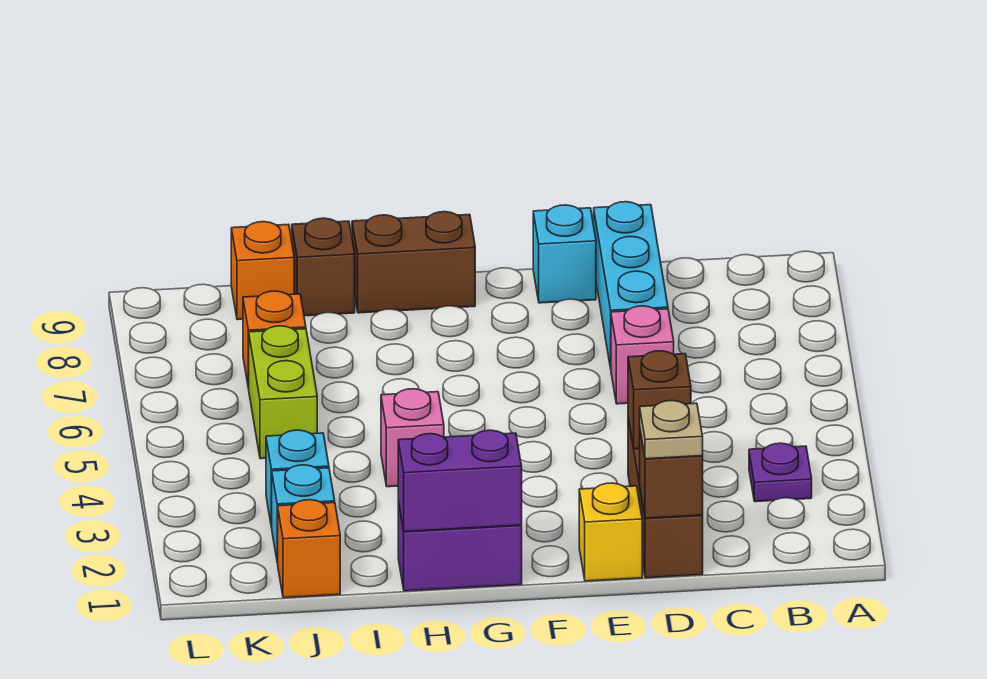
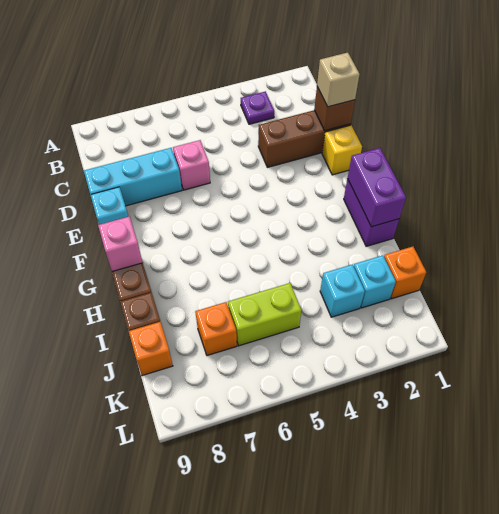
tan 1x1 plate [640,401,703,459] -> tan 1x1 brick [317,53,360,107]
brown 1x1 brick [628,351,691,449] -> none
pink 1x1 brick [381,389,444,487] -> pink 1x1 brick moved to [98,217,143,271]

